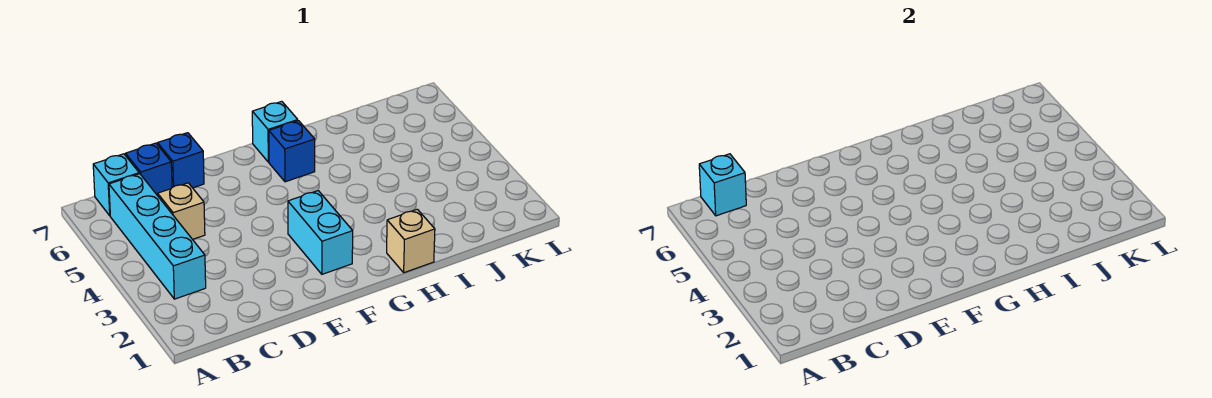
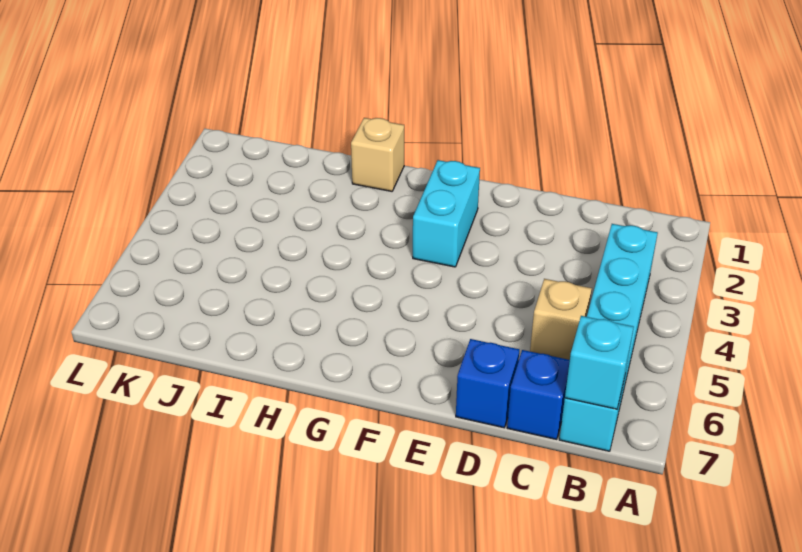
blue 1x1 brick [269,121,315,182] -> none
cyan 1x1 brick [252,101,298,162] -> none

